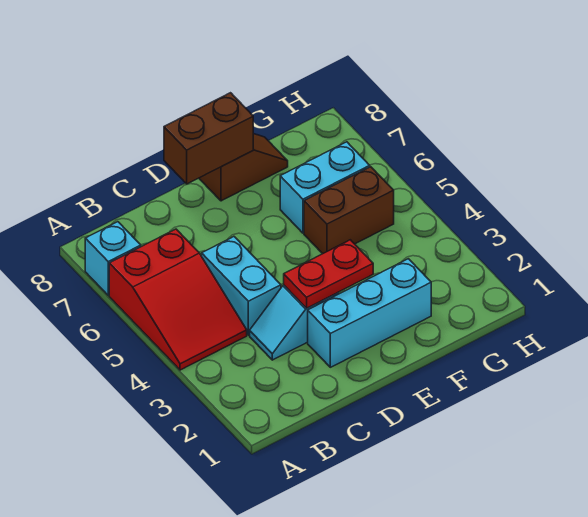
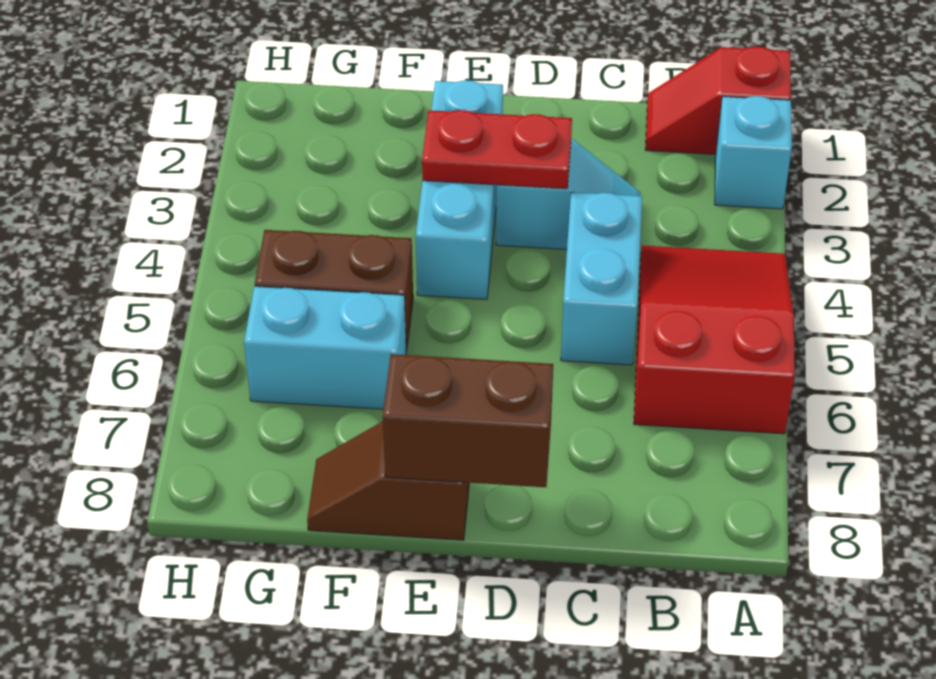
none -> red 1x2 slope [645,47,791,154]
cyan 1x1 brick [85,222,141,295] -> cyan 1x1 brick moved to [715,96,792,209]
cyan 1x3 brick [308,259,431,367] -> cyan 1x3 brick turned to [416,80,503,299]

